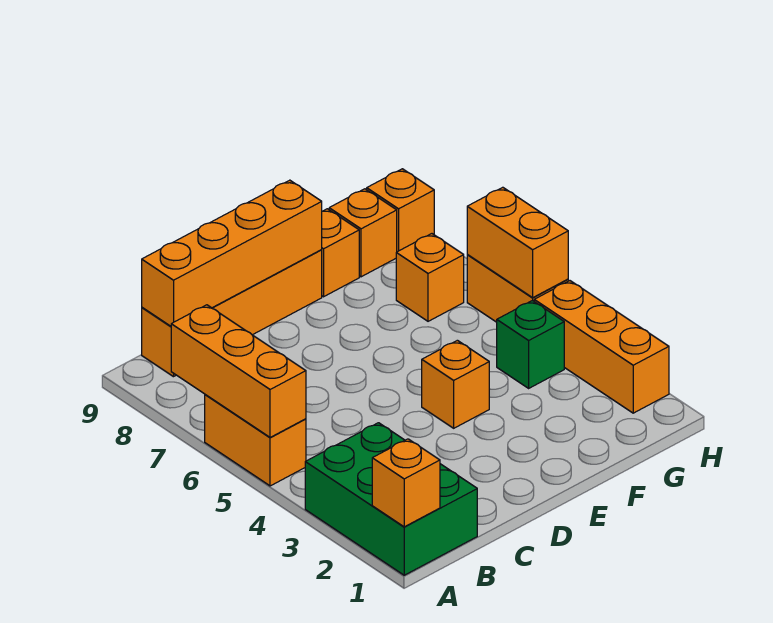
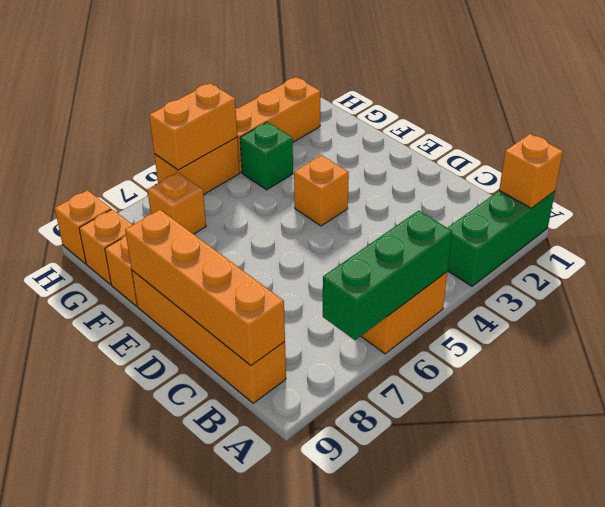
green 2x3 brick [305,423,477,575] -> green 1x3 brick [448,191,555,286]
orange 1x3 brick [171,305,306,437] -> green 1x3 brick [323,211,452,340]

